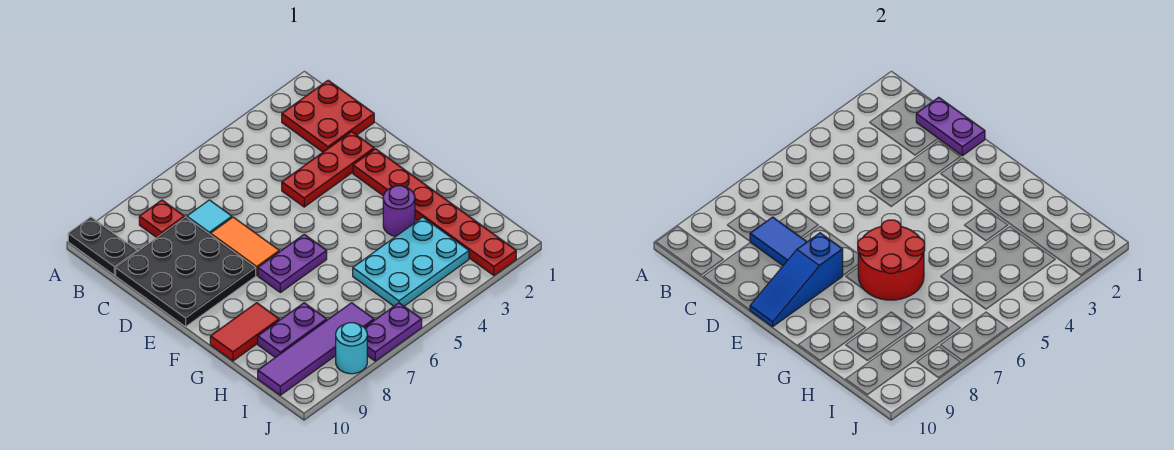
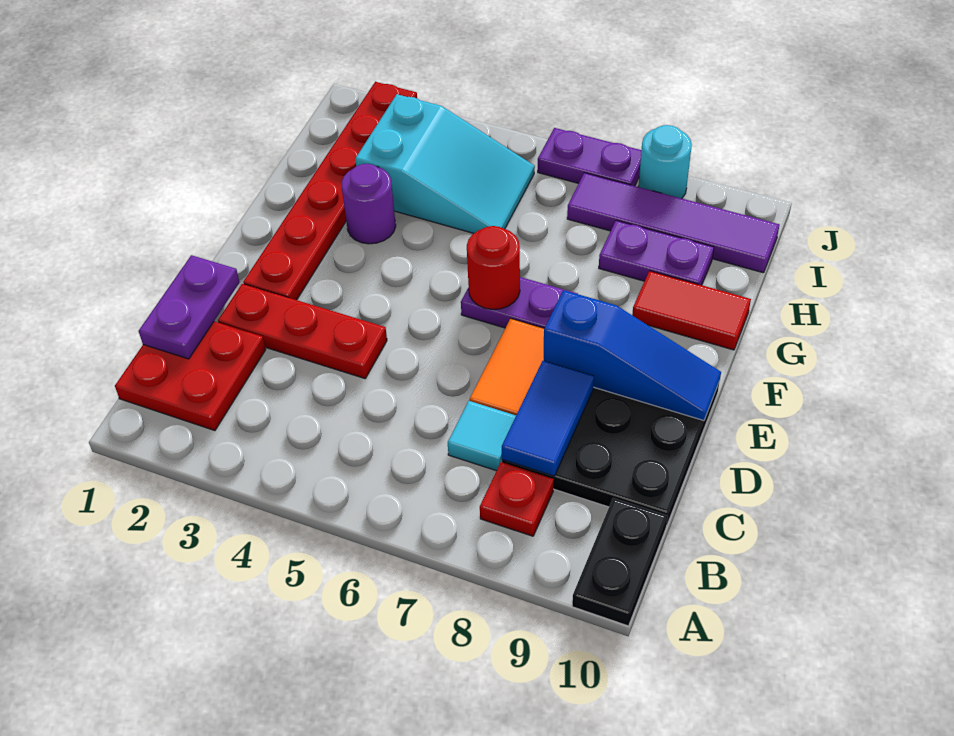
red 2x2 round brick [858,220,925,300] -> red 1x1 round brick [467,226,520,310]
cyan 2x3 plate [353,217,469,306] -> cyan 2x3 slope [355,94,535,233]

